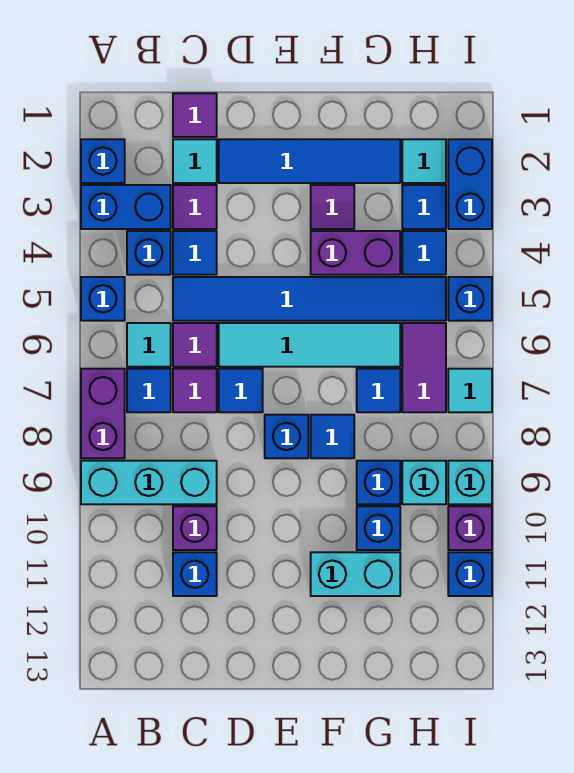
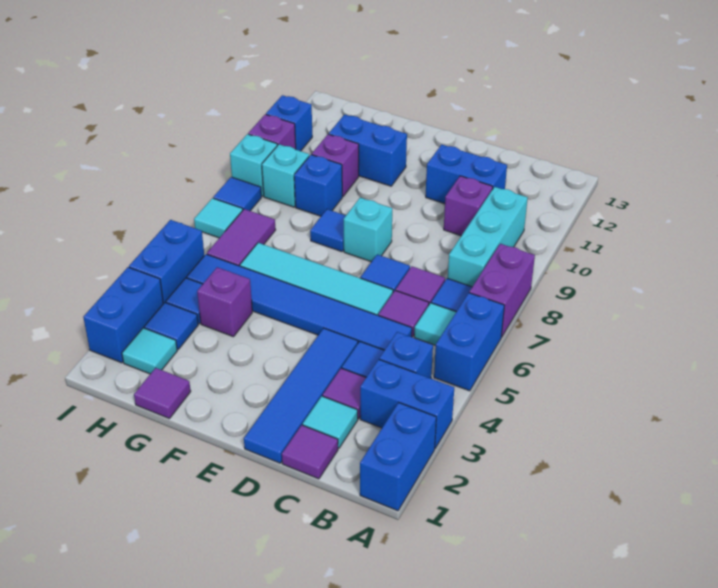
blue 1x1 brick [81,139,125,183] -> blue 1x2 brick [360,403,436,511]
blue 1x1 brick [81,277,125,321] -> blue 1x2 brick [434,293,504,391]
cyan 1x3 brick [81,461,217,504] -> cyan 1x3 brick turned to [448,187,528,287]
blue 1x1 brick [173,552,217,596] -> blue 1x2 brick [426,145,507,204]
blue 1x4 tile [219,139,400,183] -> blue 1x4 tile turned to [244,328,358,463]
blue 1x1 brick [265,415,308,458] -> cyan 1x1 brick [344,197,392,262]
purple 1x1 tile [311,185,354,229] -> purple 1x1 tile moved to [134,368,191,418]
purple 1x2 brick [311,231,400,275] -> purple 1x1 brick [197,267,252,337]
cyan 1x2 brick [311,552,400,596] -> blue 1x2 brick [329,115,407,186]
blue 1x1 tile [357,369,400,412] -> blue 1x1 tile moved to [213,177,261,211]
blue 1x1 brick [357,506,400,550] -> purple 1x1 brick [312,134,359,197]
blue 1x1 brick [448,277,492,321] -> blue 1x2 brick [129,220,204,304]

